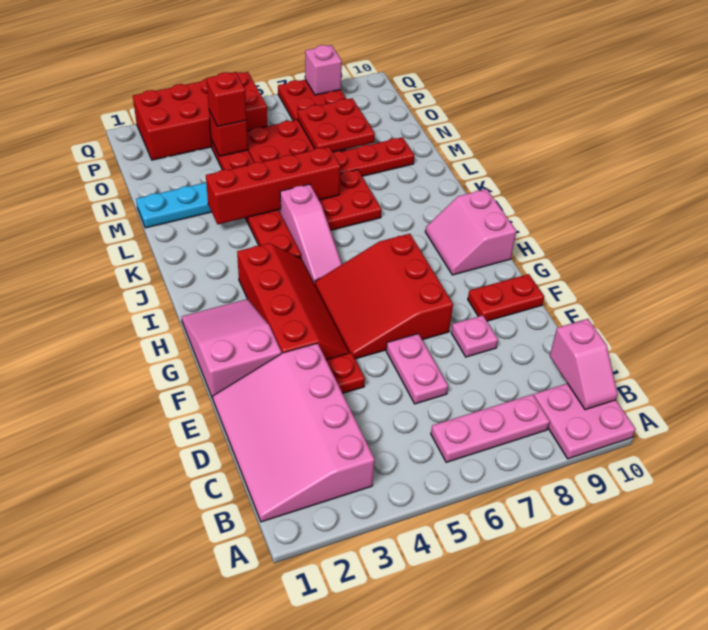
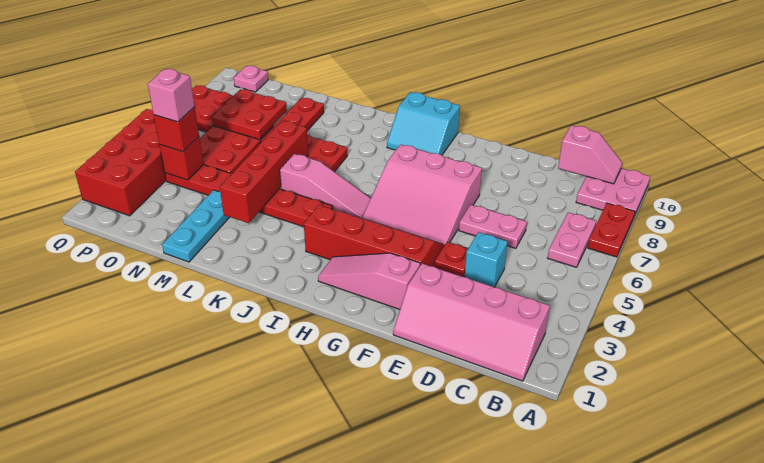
pink 3x4 slope [213,343,375,522] -> pink 2x4 slope [393,264,550,381]
pink 1x3 plate [431,394,550,462] -> pink 1x2 plate [548,212,596,267]
none -> cyan 1x1 brick [465,232,508,287]
pink 1x1 plate [451,315,498,357] -> pink 1x1 plate moved to [234,66,268,92]
pink 2x3 slope [182,299,282,399] -> pink 1x3 slope [318,253,420,309]
red 3x3 slope [315,234,453,359] -> pink 3x3 slope [362,144,482,245]
red 1x2 plate [468,274,544,321] -> red 1x2 plate moved to [588,203,635,257]
pink 2x2 slope [425,189,516,275] -> cyan 2x2 slope [387,92,460,155]
pink 1x1 brick [305,45,342,95] -> pink 1x1 brick moved to [148,69,195,122]

